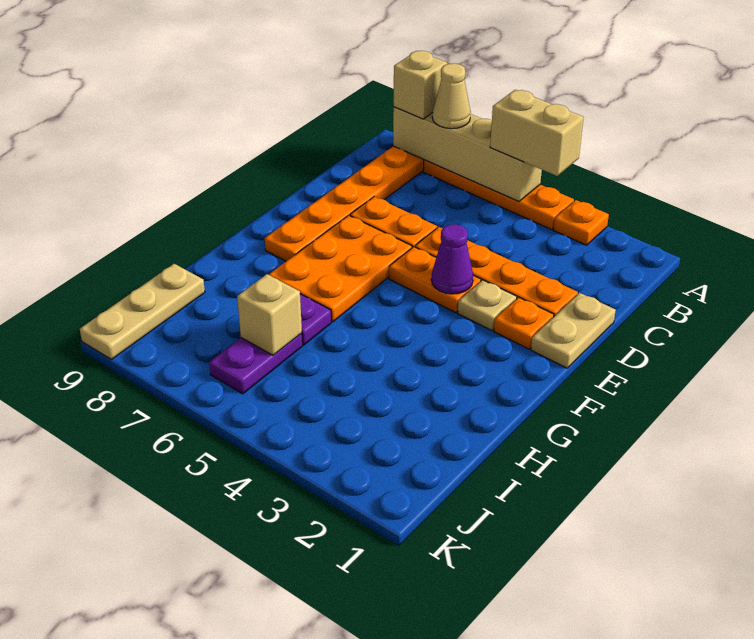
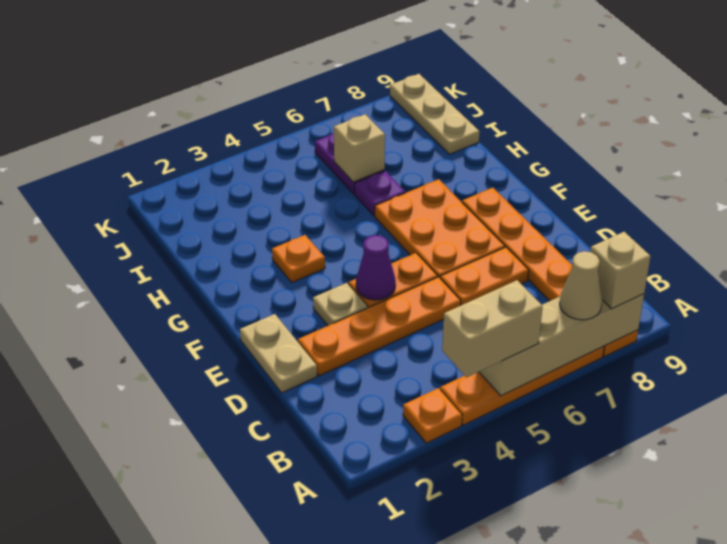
orange 1x1 plate [494,297,554,349] -> orange 1x1 plate moved to [272,235,325,282]

